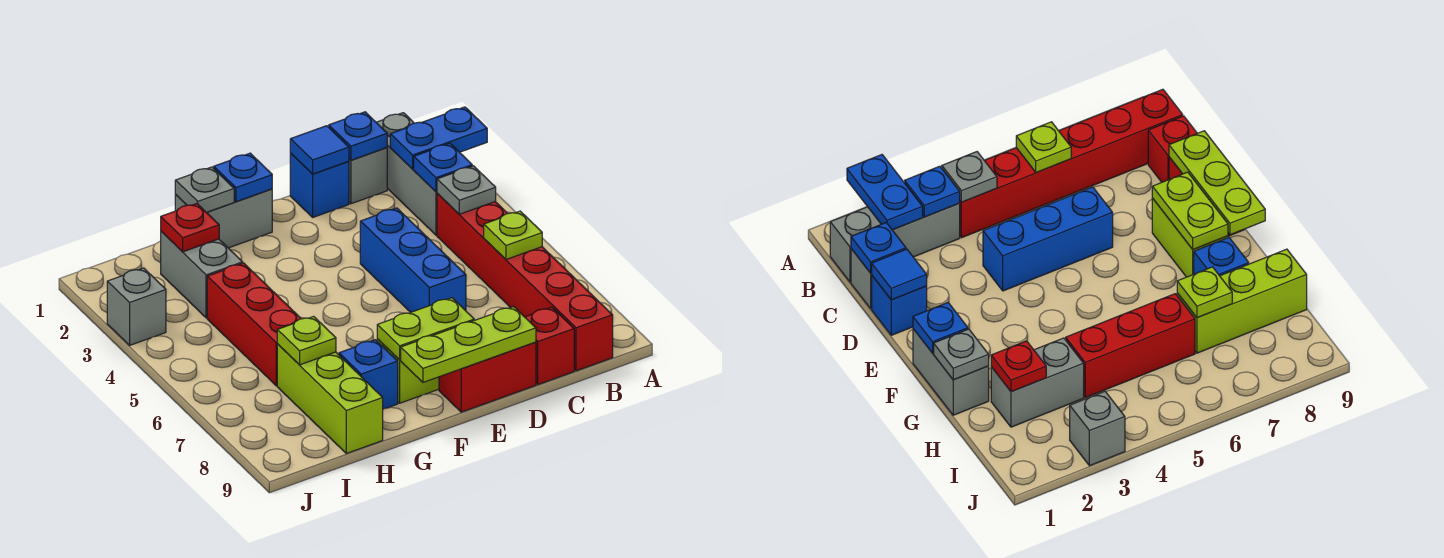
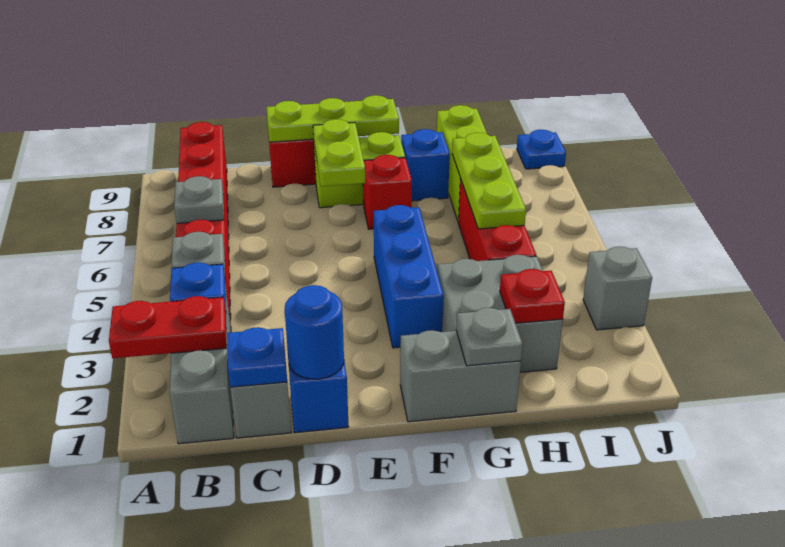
blue 1x2 plate [390,107,487,169] -> red 1x2 plate [109,296,227,358]
lime 1x1 plate [484,211,542,260] -> grey 1x1 plate [174,176,224,223]
red 1x1 brick [525,307,574,384] -> red 1x1 brick moved to [363,155,412,229]
blue 1x1 tile [290,126,349,174] -> blue 1x1 round brick [285,285,344,379]
blue 1x3 brick [360,208,466,312] -> blue 1x3 brick moved to [374,205,444,348]
lime 1x2 plate [377,298,474,360] -> lime 1x2 plate turned to [313,119,365,186]
blue 1x1 plate [214,153,272,202] -> blue 1x1 plate moved to [517,130,566,169]
grey 1x2 brick [161,231,243,318] -> grey 2x2 brick [437,255,563,372]
lime 1x1 plate [277,316,336,365] -> lime 1x3 plate [452,133,526,229]

